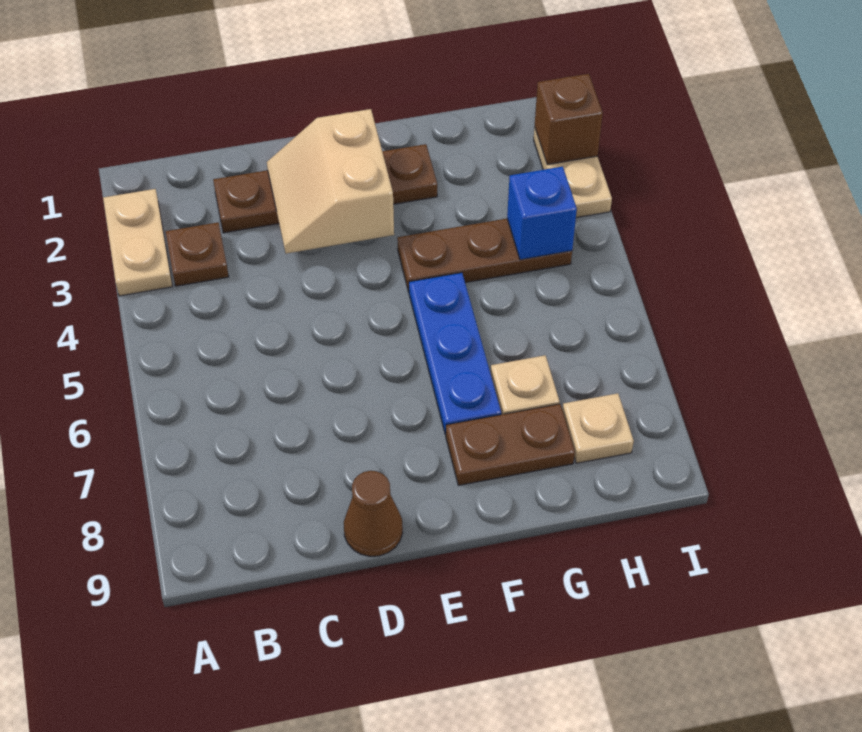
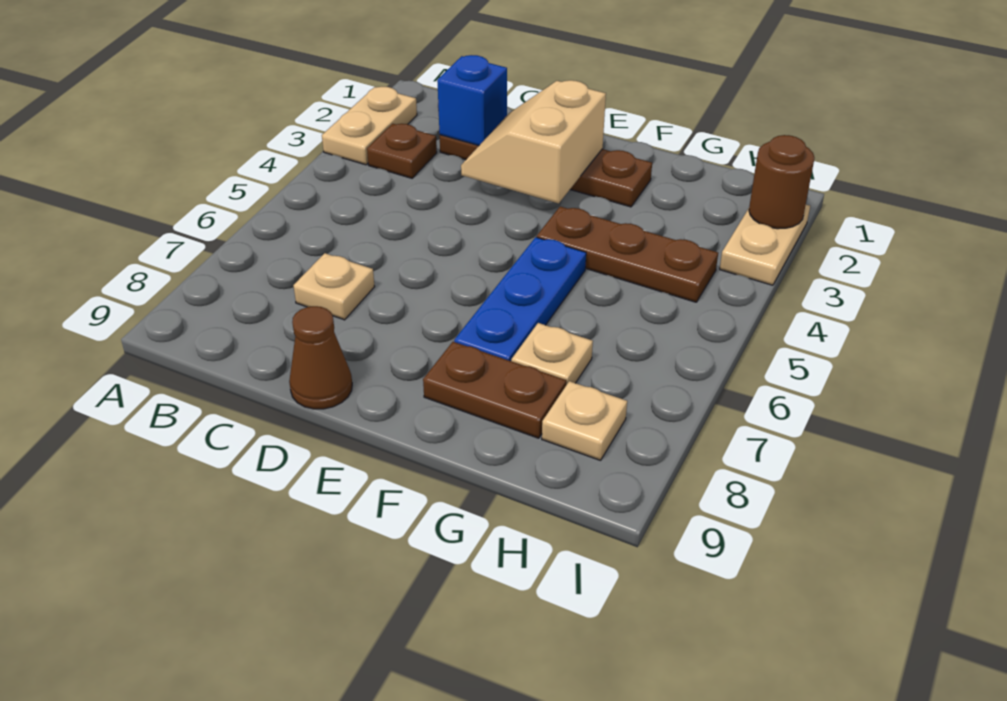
none -> tan 1x1 plate [293,253,375,320]
blue 1x1 brick [507,167,577,260] -> blue 1x1 brick moved to [437,55,507,146]
brown 1x1 brick [535,74,603,165] -> brown 1x1 round brick [749,135,814,229]

